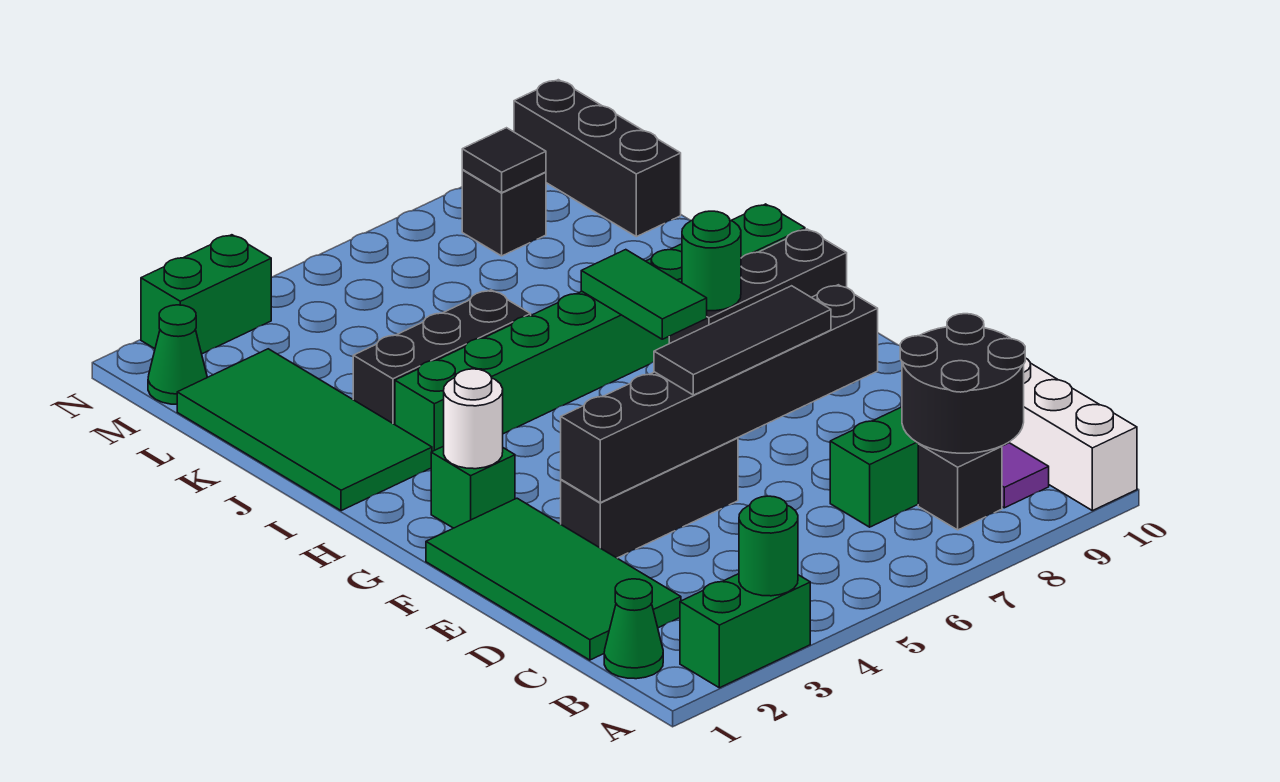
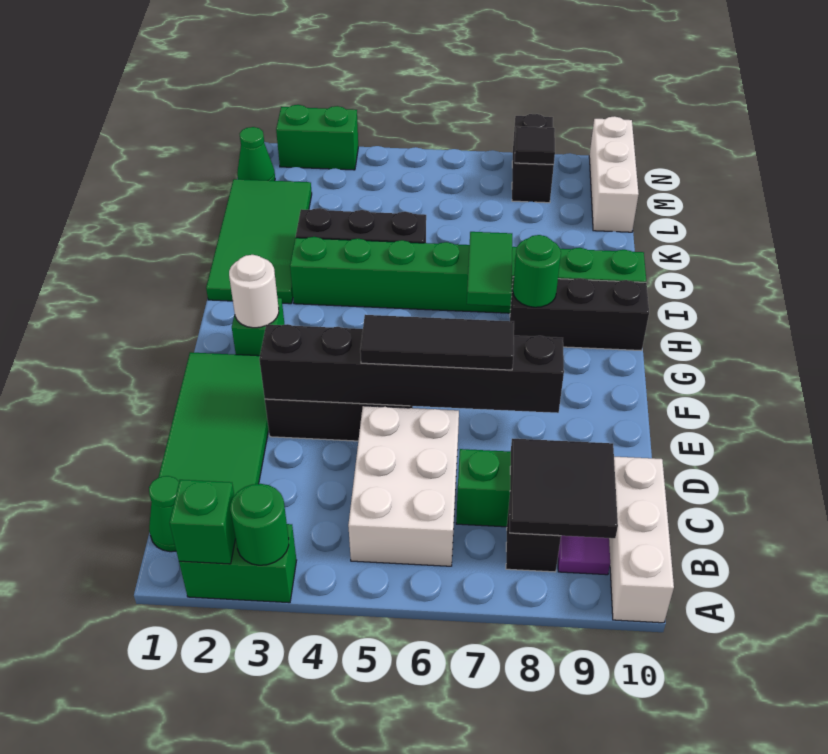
none -> green 1x1 brick [170,480,236,564]
none -> white 2x3 brick [348,406,459,566]
black 2x2 round brick [900,314,1025,453] -> black 2x2 tile [510,439,618,538]
black 1x3 brick [514,80,681,237] -> white 1x3 brick [589,116,639,232]
black 1x1 brick [462,170,546,256] -> black 1x2 brick [512,114,554,203]

